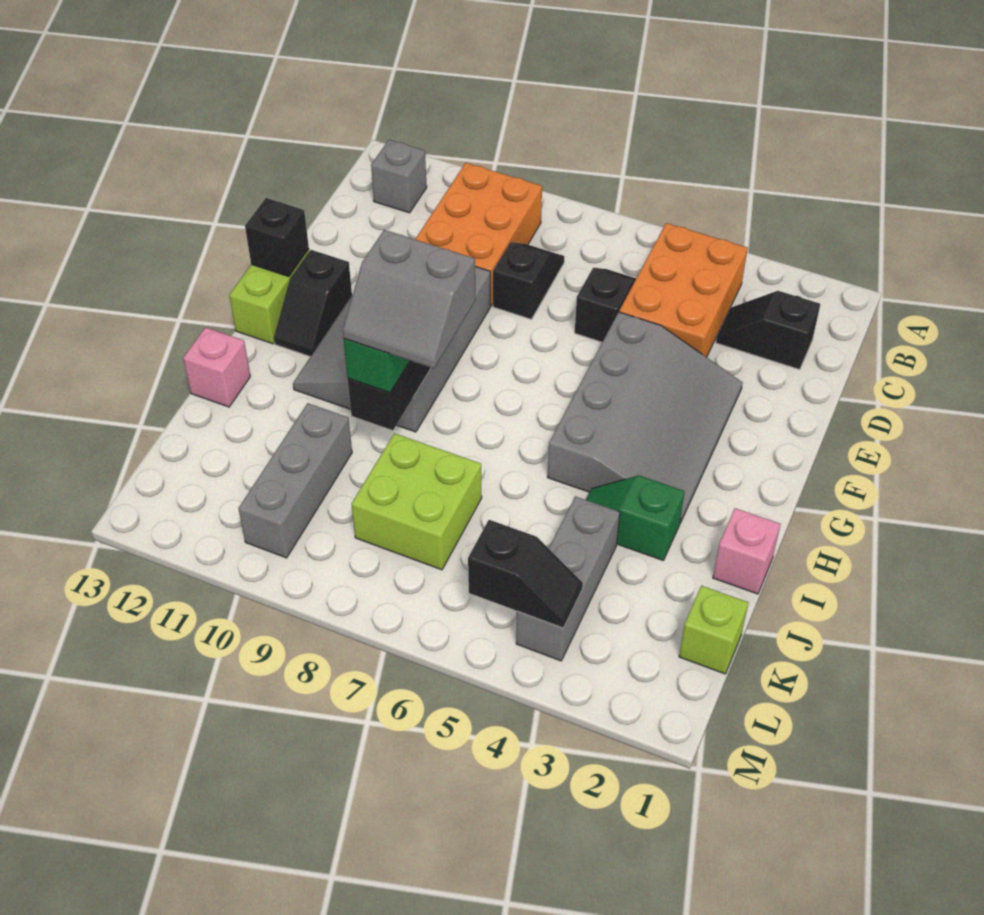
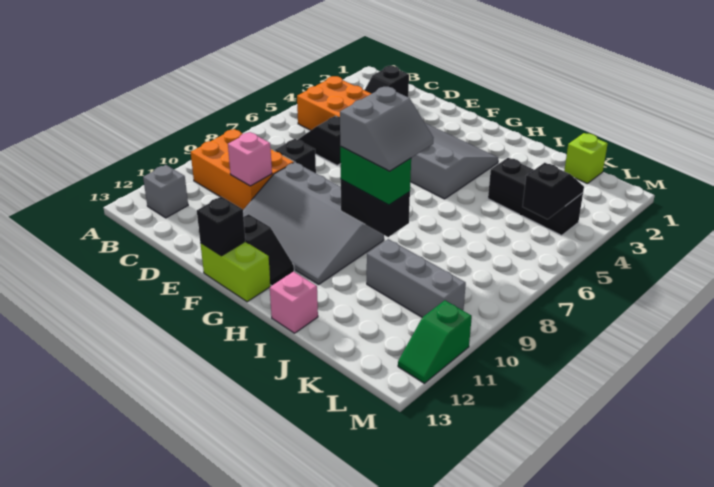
pink 1x1 brick [713,508,781,594] -> pink 1x1 brick moved to [228,132,272,186]
green 1x2 slope [586,475,685,560] -> green 1x2 slope moved to [398,300,472,383]
grey 1x3 brick [516,496,620,661] -> black 1x3 brick [488,158,583,235]
lime 2x2 brick [352,433,482,570] -> none

